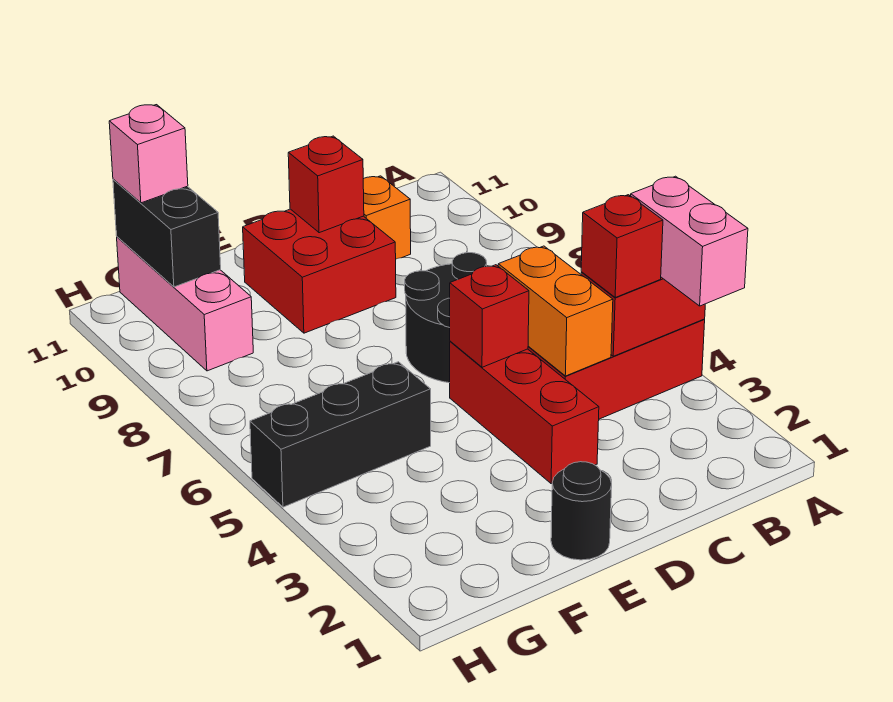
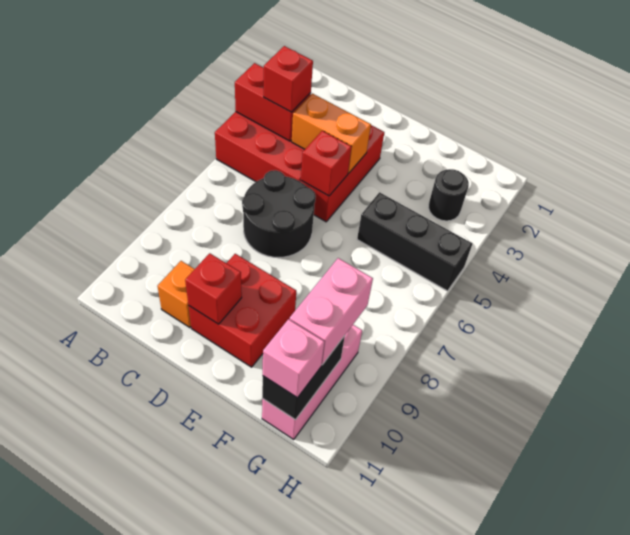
pink 1x2 brick [631,176,748,306] -> pink 1x2 brick moved to [289,258,373,365]
orange 1x2 brick [498,246,613,376] -> orange 1x2 brick turned to [292,93,371,173]
black 1x1 round brick [551,462,612,560] -> black 1x1 round brick moved to [428,169,469,221]

